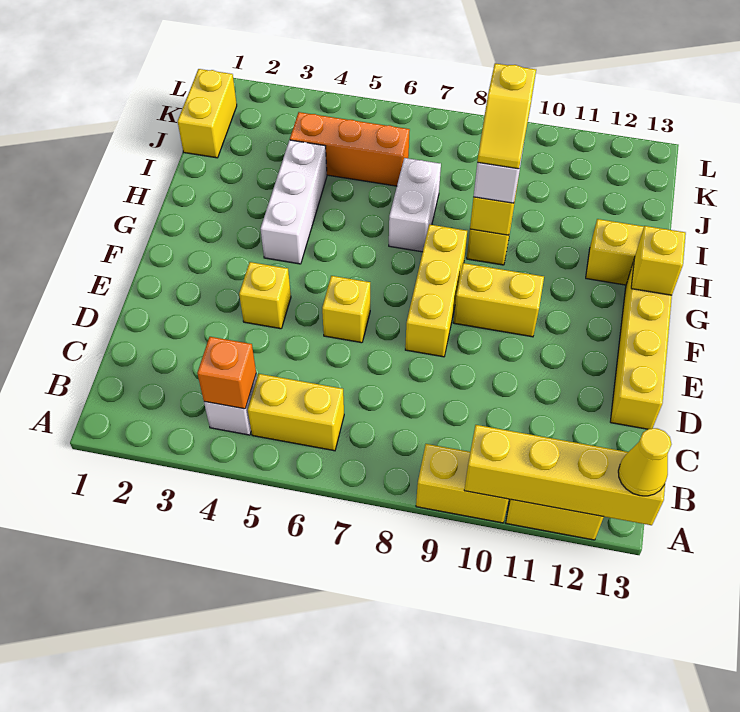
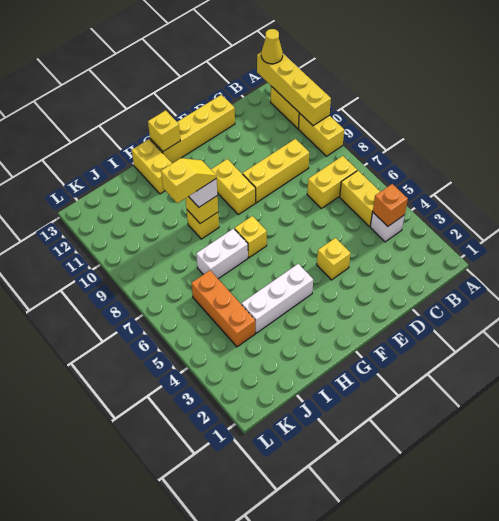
yellow 1x1 brick [322,276,370,343] -> yellow 1x1 brick moved to [235,216,267,258]
yellow 1x3 brick [405,224,467,357] -> yellow 1x3 brick moved to [243,139,309,203]
yellow 1x2 brick [178,69,237,158] -> yellow 1x2 brick moved to [307,156,357,208]

